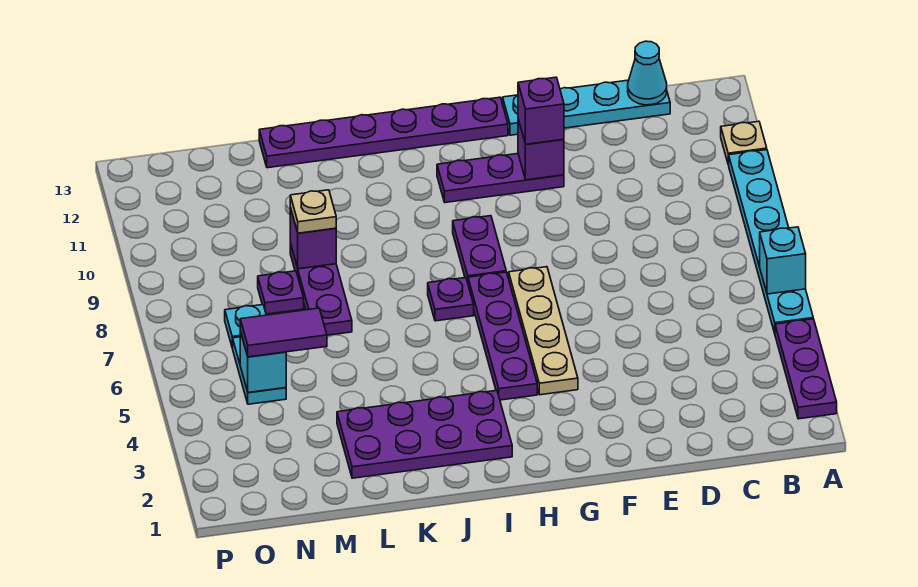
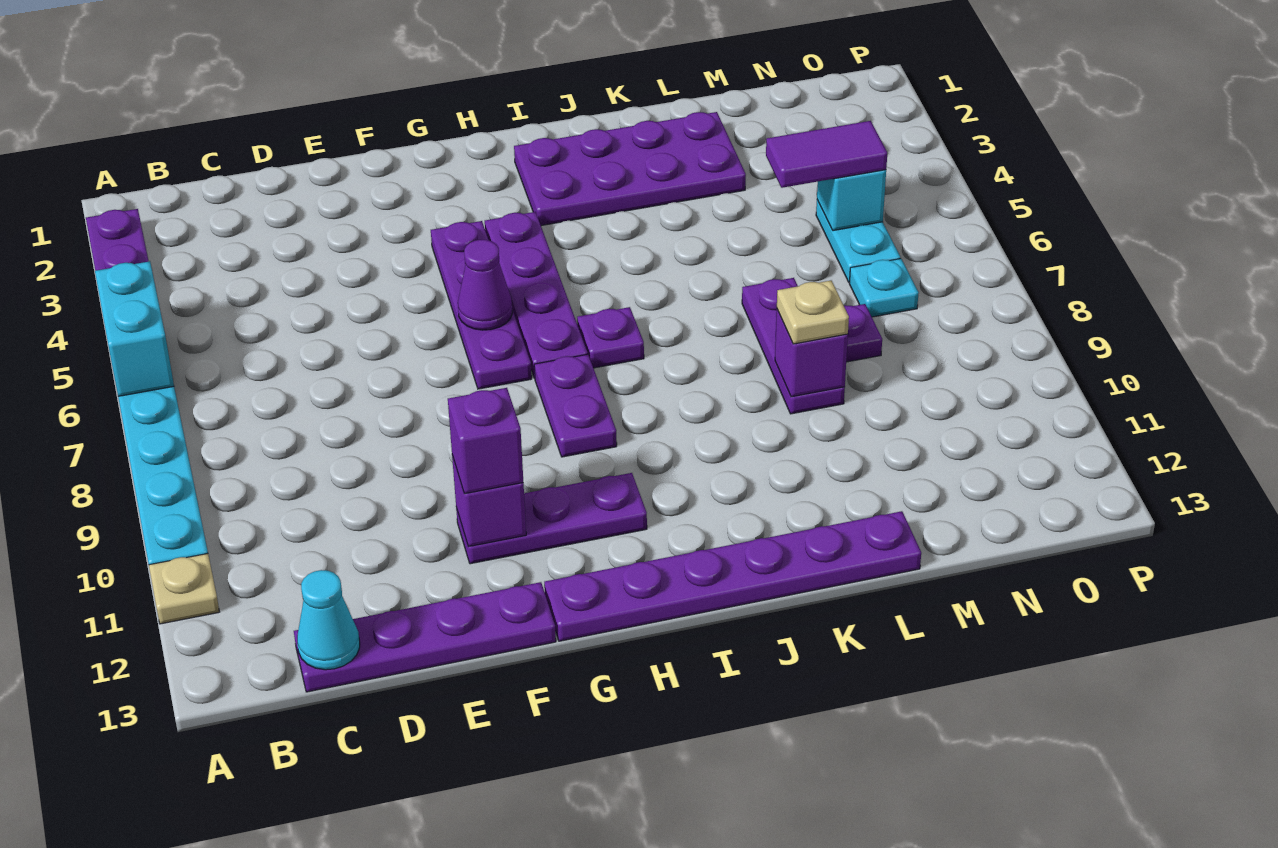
cyan 1x1 brick [760,227,806,294] -> cyan 1x2 brick [95,261,174,396]
cyan 1x4 plate [503,80,670,135] -> purple 1x4 plate [294,582,556,692]
tan 1x4 plate [509,267,578,395] -> purple 1x4 plate [431,221,532,389]
none -> purple 1x1 cone [458,240,513,330]

